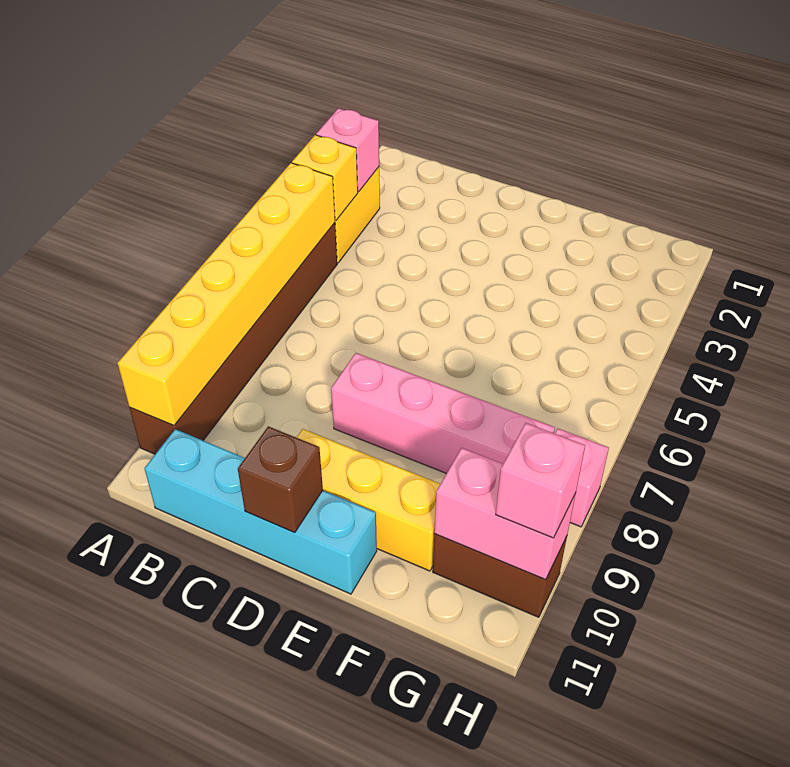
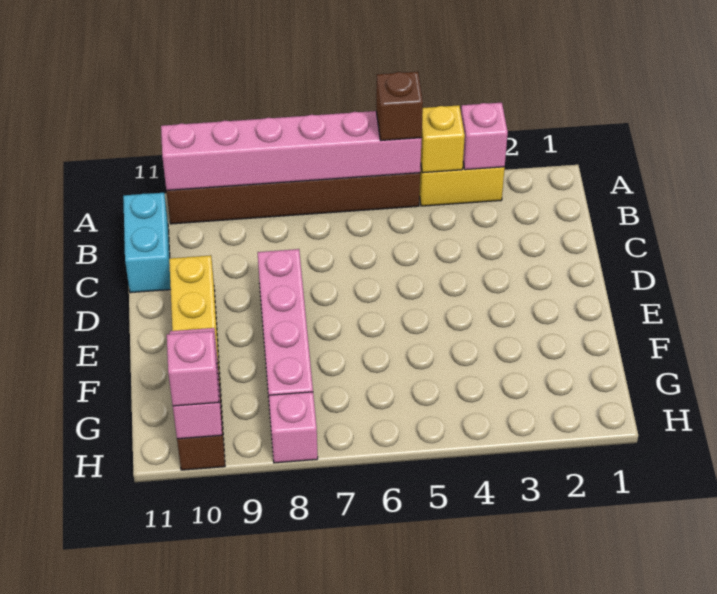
yellow 1x6 brick [118,163,335,426] -> pink 1x6 brick [161,111,422,190]
cyan 1x4 brick [144,429,377,594] -> cyan 1x2 brick [123,193,171,293]
brown 1x1 brick [238,426,323,533] -> brown 1x1 brick moved to [376,72,423,141]

